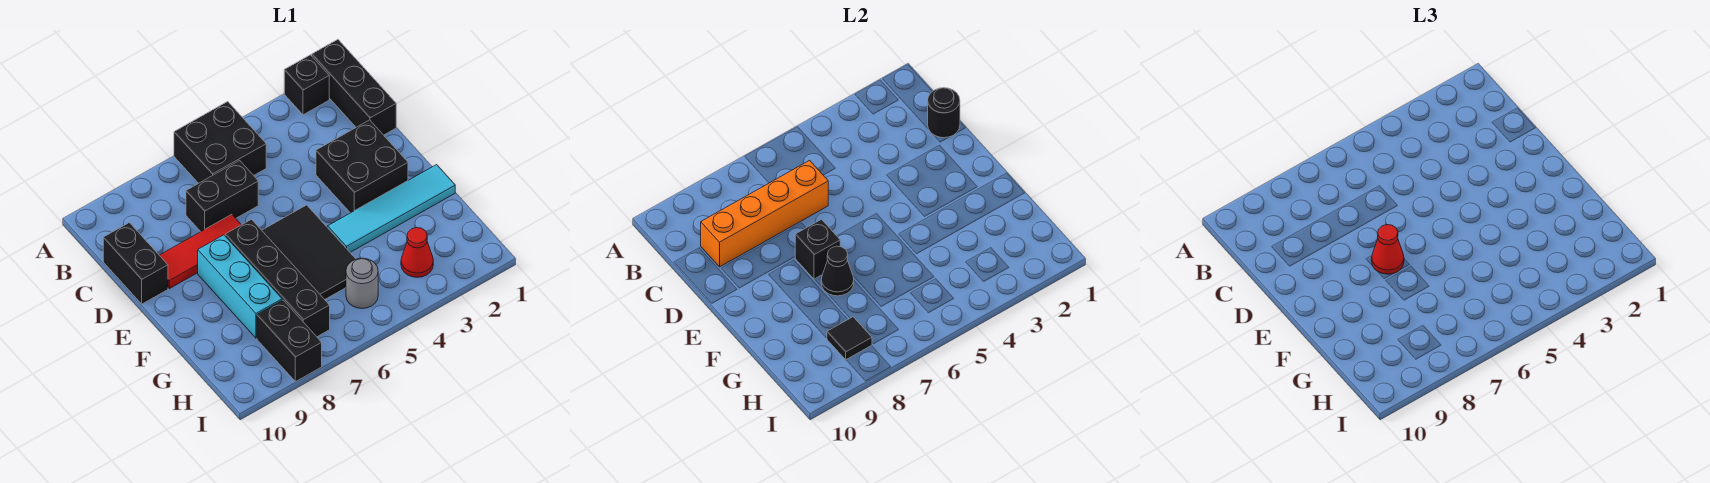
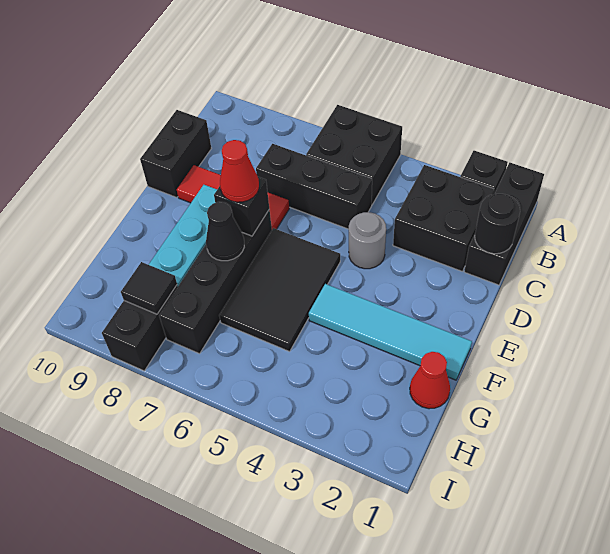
black 1x2 brick [186,160,258,232] -> black 1x3 brick [256,144,372,229]
orange 1x4 brick [701,160,828,267] -> none
black 2x2 brick [316,120,408,213] -> black 2x2 brick moved to [393,165,494,271]
red 1x1 cone [401,228,433,277] -> red 1x1 cone moved to [410,352,450,409]
grey 1x1 round brick [346,258,378,308] -> grey 1x1 round brick moved to [349,212,386,269]

